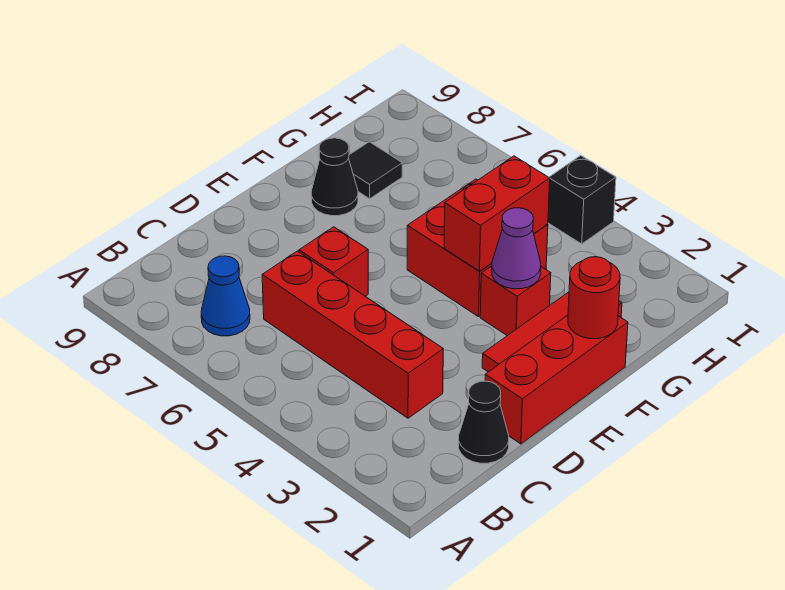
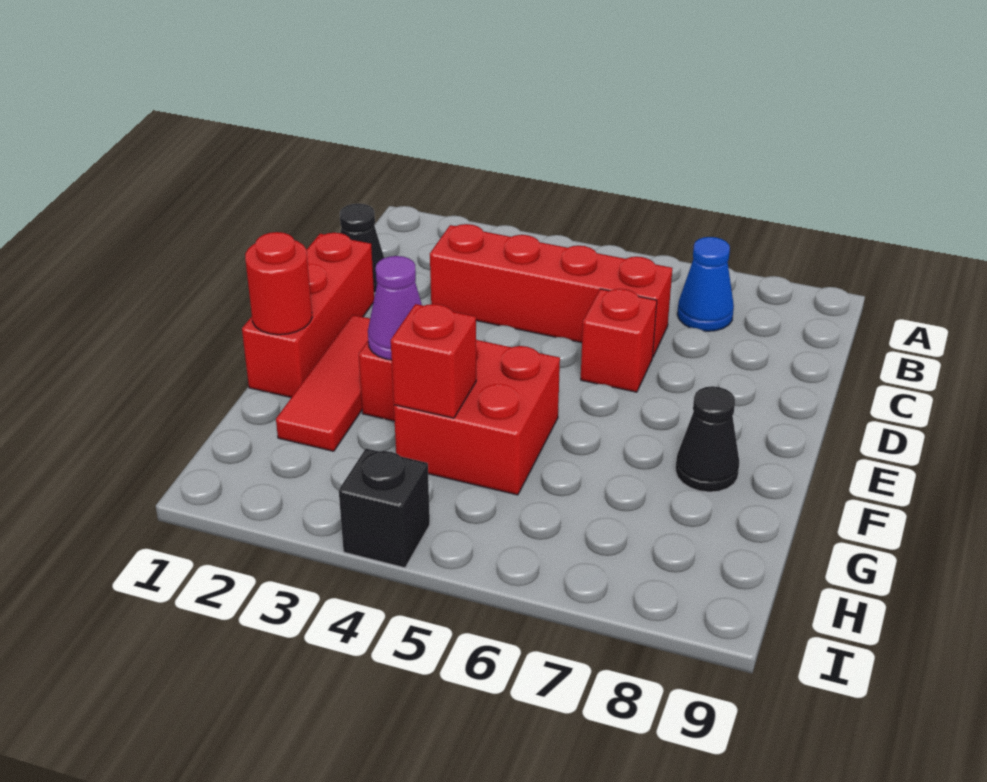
red 1x2 brick [444,156,550,271] -> red 1x1 brick [391,304,476,418]
black 1x1 tile [349,142,402,199] -> none

